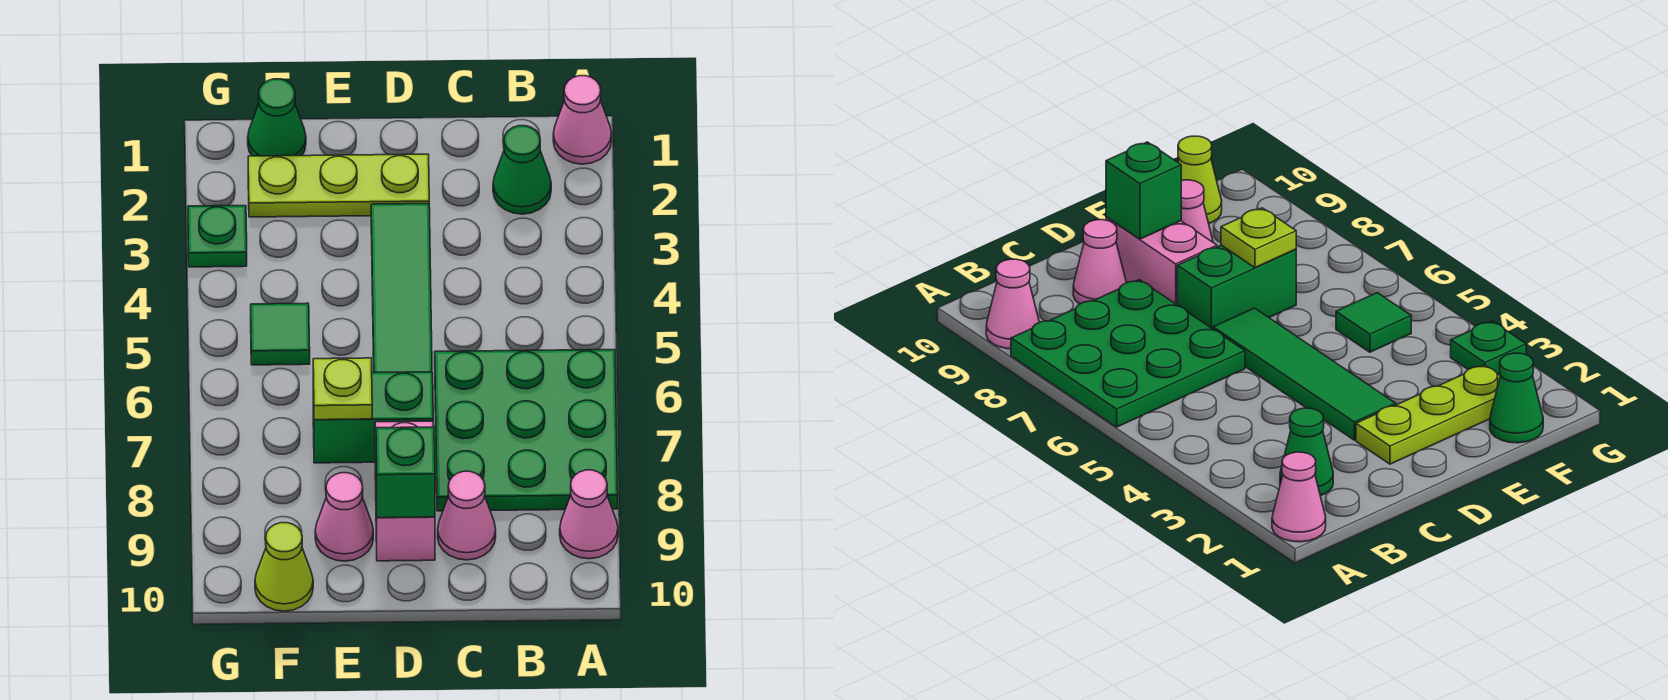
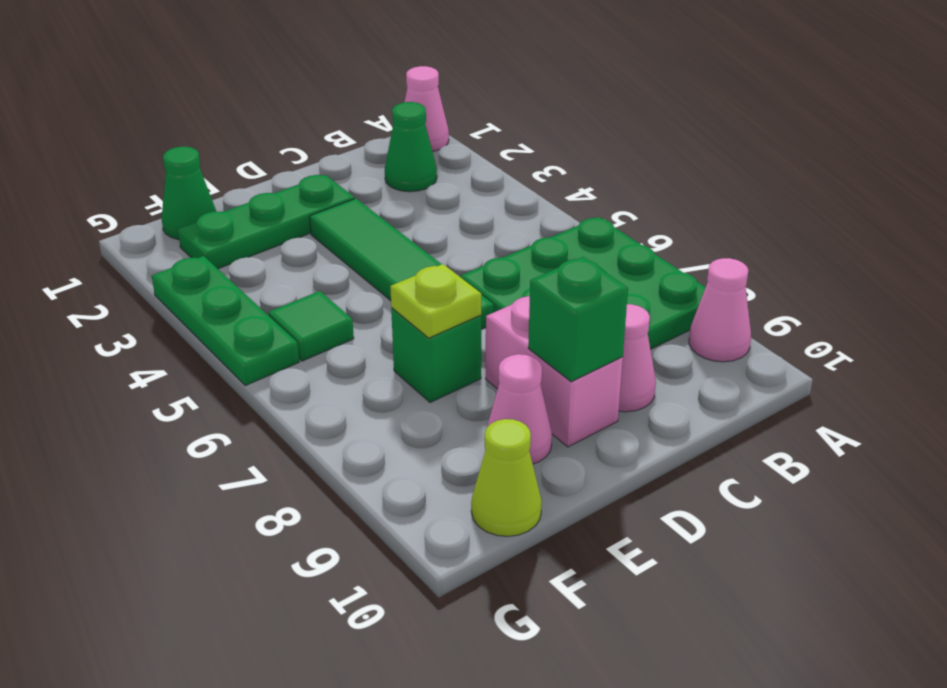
lime 1x3 plate [248,154,429,217] -> green 1x3 plate [178,175,355,269]
green 1x2 brick [313,372,433,463] -> green 1x1 brick [391,308,481,402]
green 1x1 plate [188,206,247,267] -> green 1x3 plate [152,256,299,385]

